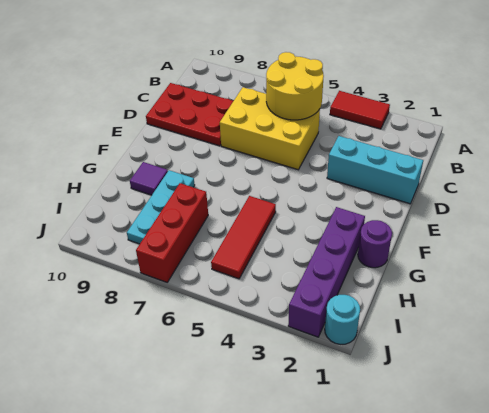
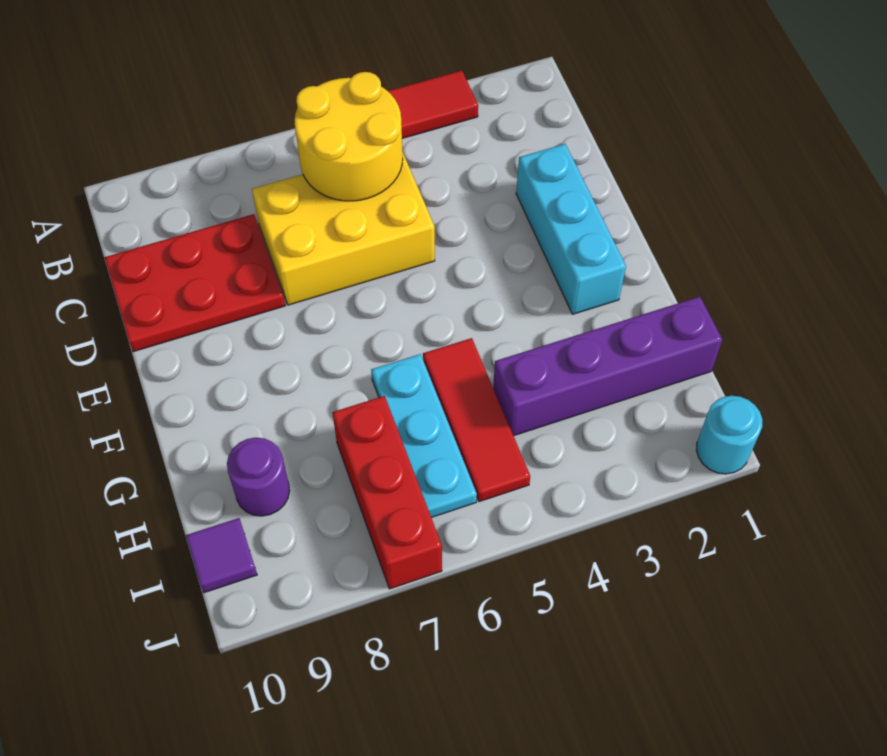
cyan 1x3 brick [327,136,423,204] -> cyan 1x3 brick turned to [516,144,626,314]
purple 1x1 round brick [358,220,392,268] -> purple 1x1 round brick moved to [227,438,290,516]
purple 1x4 brick [288,207,365,337] -> purple 1x4 brick turned to [493,297,722,436]
cyan 1x3 plate [127,170,195,244] -> cyan 1x3 plate moved to [371,354,477,517]
purple 1x1 tile [130,162,168,195] -> purple 1x1 tile moved to [186,518,257,593]

